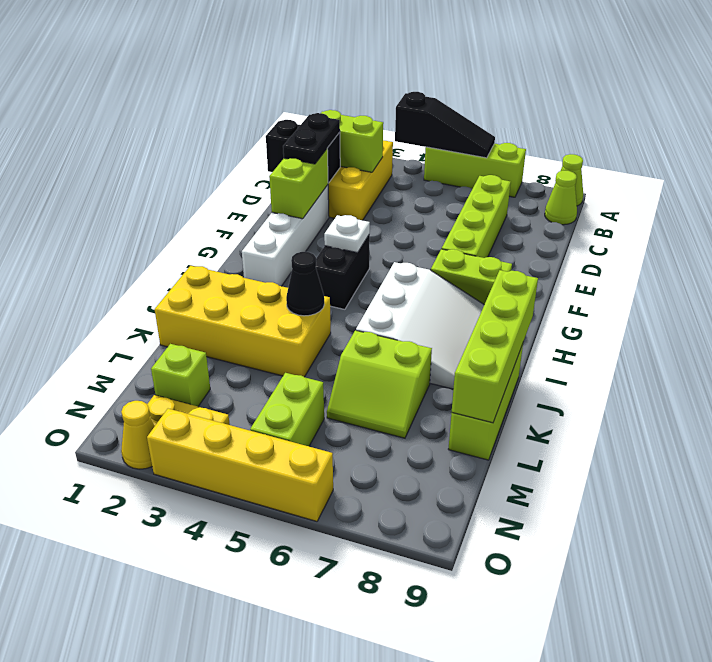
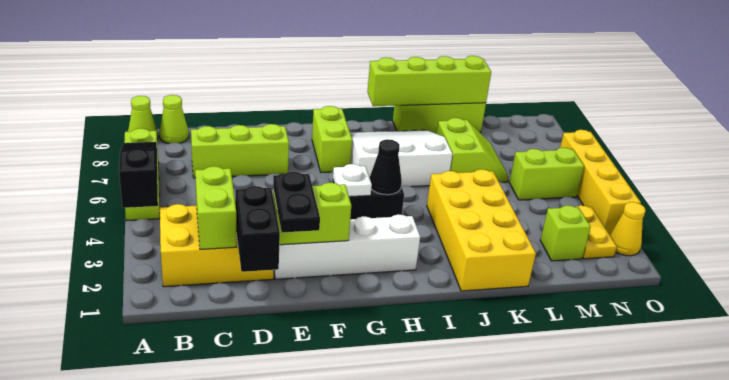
lime 1x4 brick [442,175,511,258] -> lime 1x3 brick [191,124,289,178]
black 1x2 plate [283,113,340,164] -> black 1x2 plate turned to [273,172,320,232]
black 1x1 cone [286,252,324,316] -> black 1x1 cone moved to [370,139,402,195]

